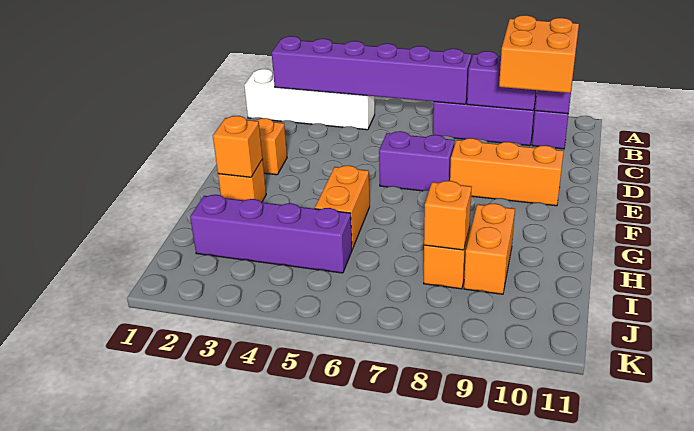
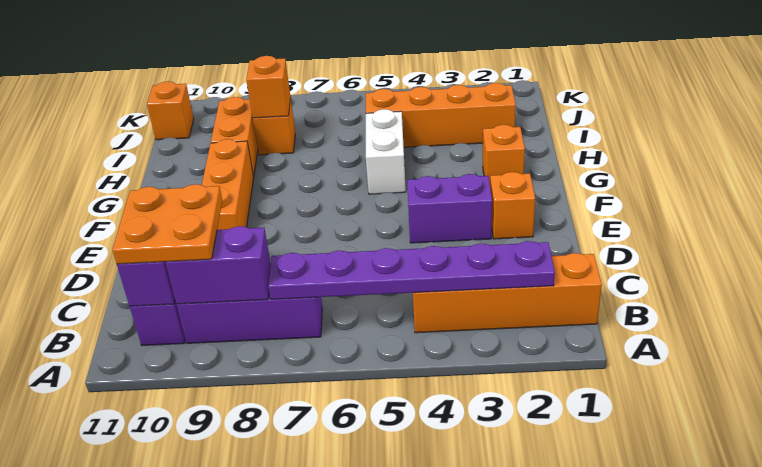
white 1x4 brick [244,69,375,130] -> orange 1x4 brick [413,253,602,333]
purple 1x6 brick [272,36,472,104] -> purple 1x6 plate [268,241,555,299]
orange 2x2 brick [499,15,579,93] -> orange 2x2 plate [112,184,222,264]
purple 1x2 brick [379,131,455,191] -> purple 1x2 brick moved to [407,174,492,243]
orange 1x3 brick [450,138,564,206] -> orange 1x3 brick turned to [202,139,254,230]
orange 1x1 brick [213,116,263,177] -> orange 1x1 brick moved to [147,81,194,140]
orange 1x2 brick [315,166,370,249] -> white 1x2 brick [366,109,406,194]
purple 1x4 brick [190,195,352,273] -> orange 1x4 brick [366,83,516,147]

